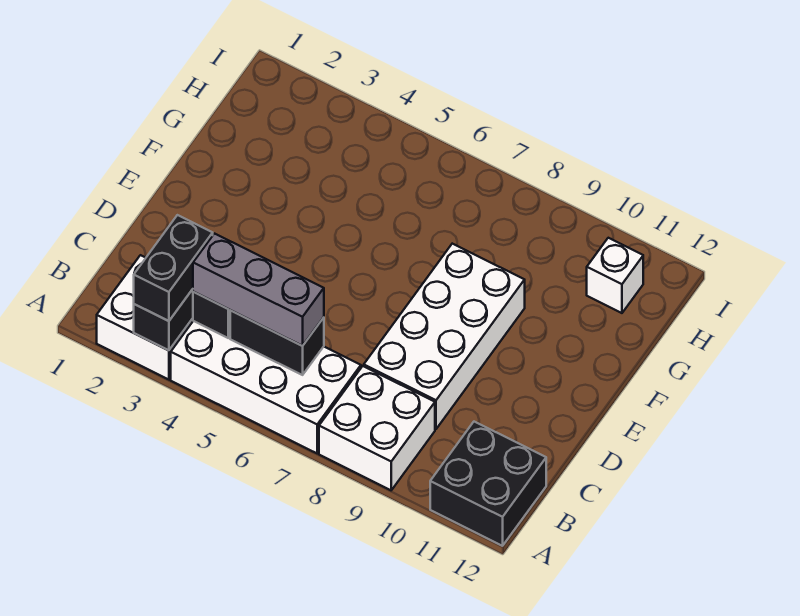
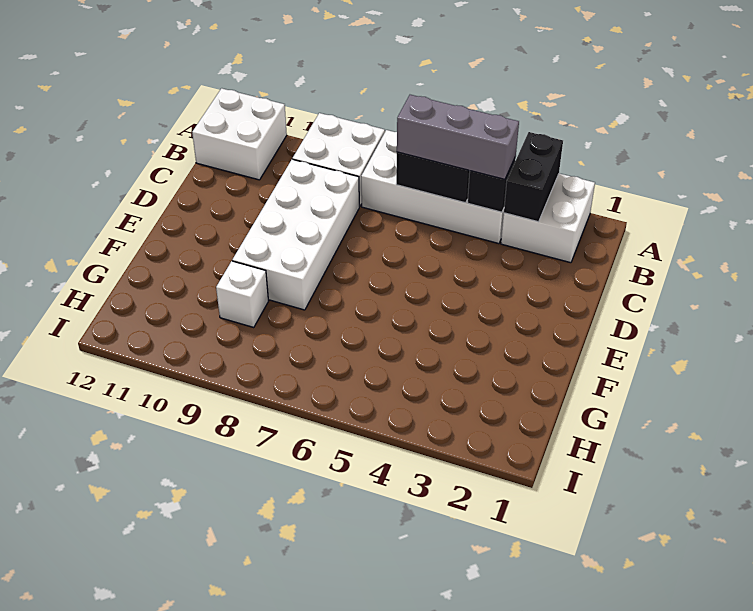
black 1x2 brick [134,215,213,321] -> none
black 2x2 brick [430,422,546,546] -> white 2x2 brick [192,88,287,180]
white 1x1 brick [587,238,643,313] -> white 1x1 brick moved to [216,261,268,328]

